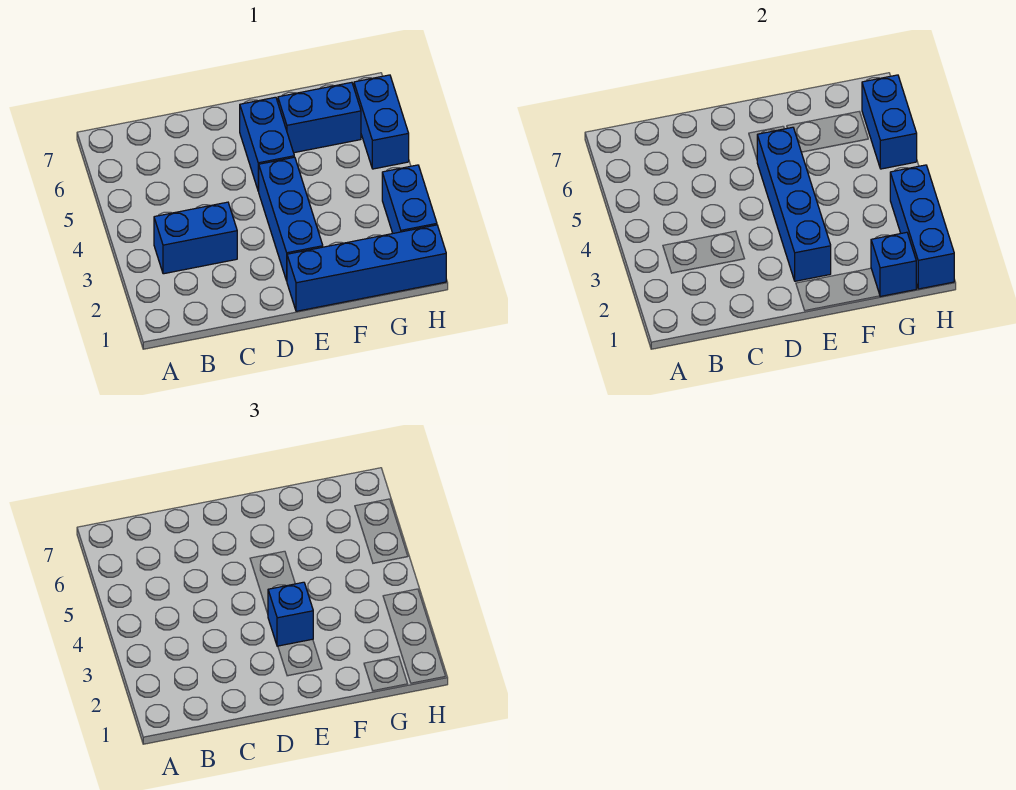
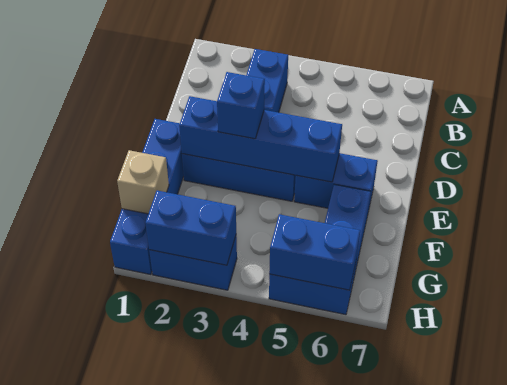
blue 1x1 brick [871,232,916,297] -> tan 1x1 brick [117,150,169,214]
blue 1x3 brick [890,165,954,289] -> blue 1x2 brick [145,191,236,265]

